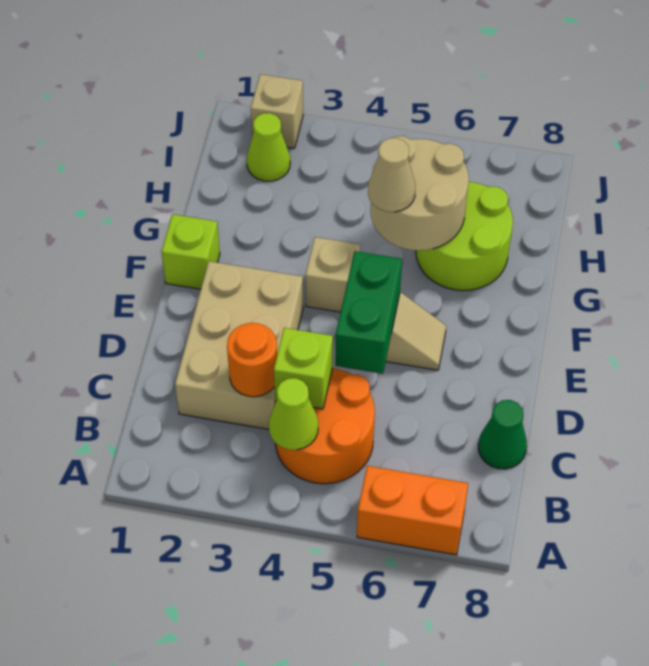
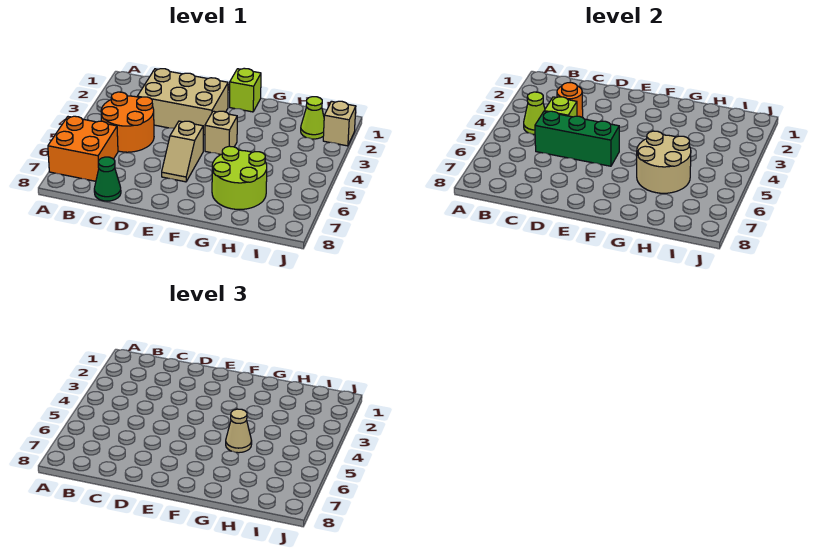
orange 1x2 brick [357,466,468,555] -> orange 2x2 brick [48,116,118,181]
green 1x2 brick [335,251,402,374] -> green 1x3 brick [535,111,619,166]

